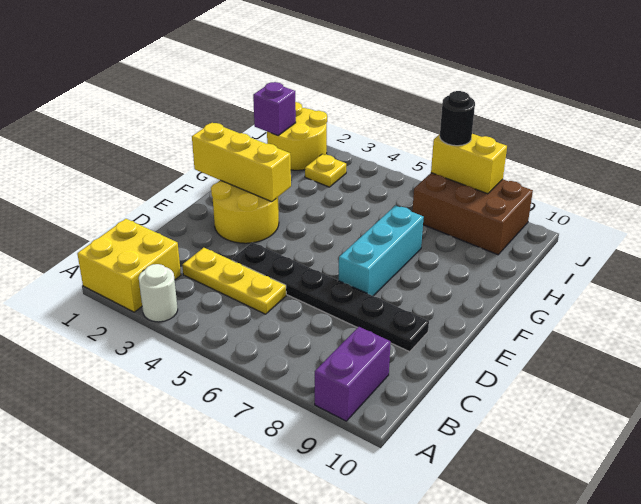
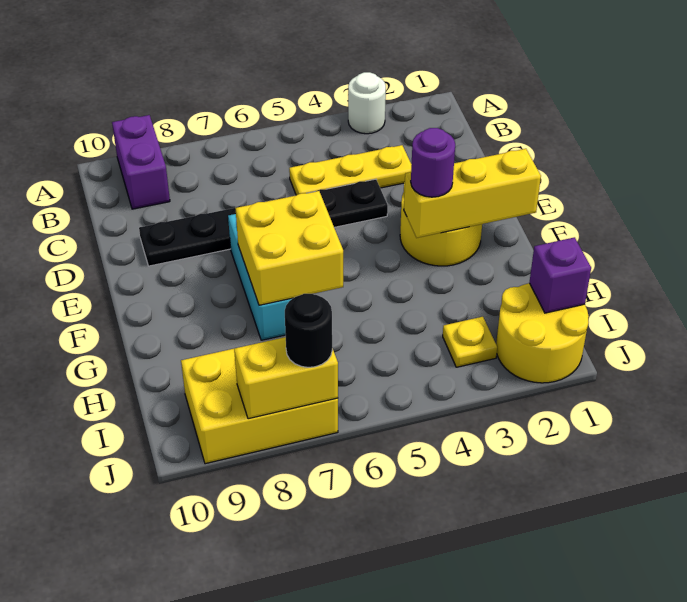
yellow 2x2 brick [77,219,181,312] -> yellow 2x2 brick moved to [236,191,343,305]
none -> purple 1x1 round brick [411,128,455,197]
brown 2x3 brick [412,173,533,255] -> yellow 2x3 brick [181,349,338,464]

